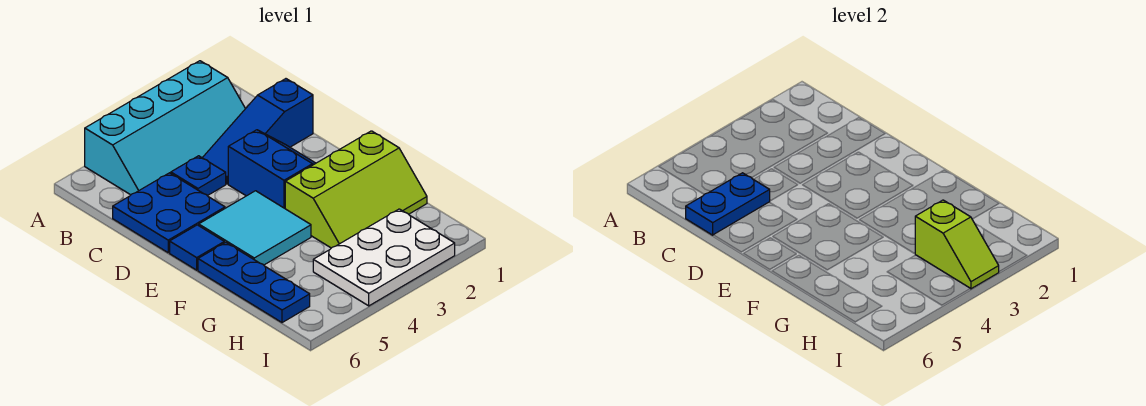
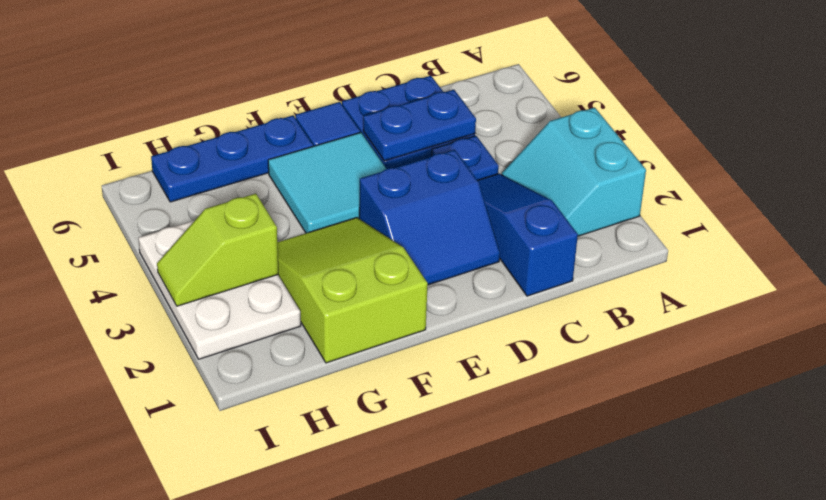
cyan 2x4 slope [85,61,245,195] -> cyan 2x2 slope [502,107,646,236]
blue 1x2 plate [686,173,770,235] -> blue 1x2 plate turned to [363,90,476,161]
lime 2x3 slope [285,131,427,248] -> lime 2x3 slope turned to [277,218,428,363]

